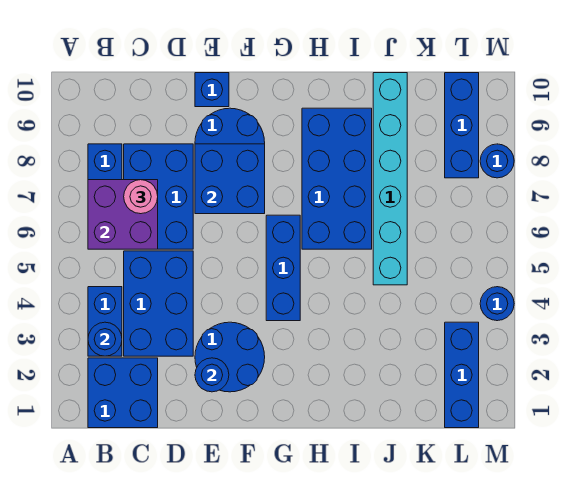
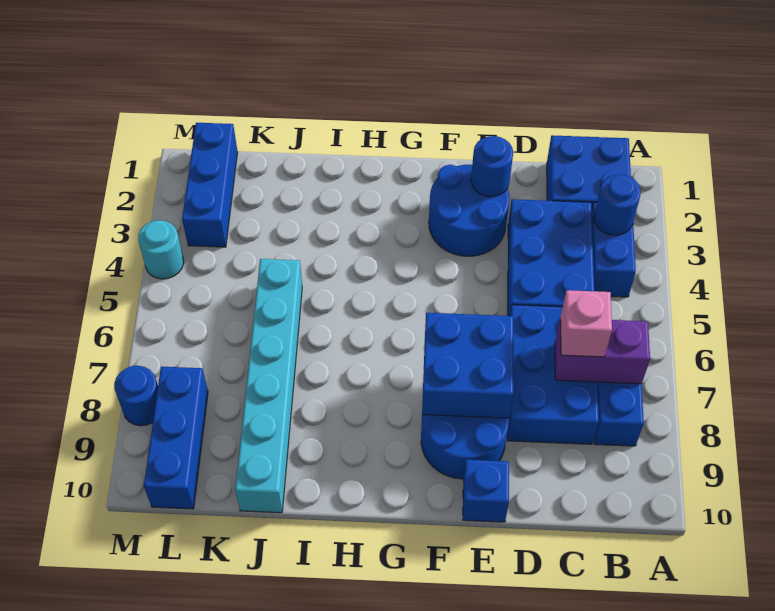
purple 2x2 brick [88,180,158,249] -> purple 1x2 brick [555,320,650,384]
pink 1x1 round brick [124,180,158,214] -> pink 1x1 brick [560,290,612,357]
blue 1x3 brick [266,215,300,321] -> none
blue 2x4 brick [302,108,372,249] -> none
blue 1x1 round brick [480,287,514,321] -> cyan 1x1 round brick [138,220,184,279]

